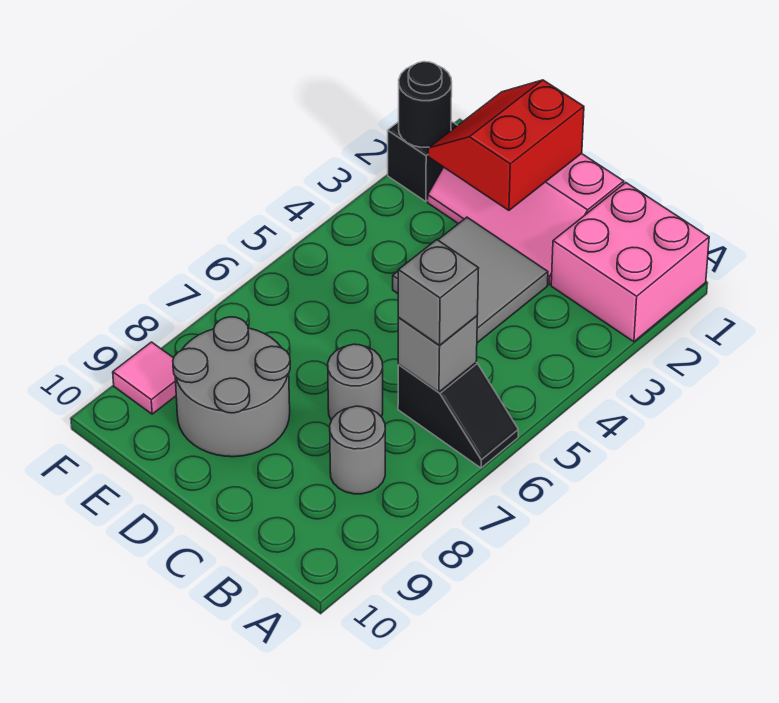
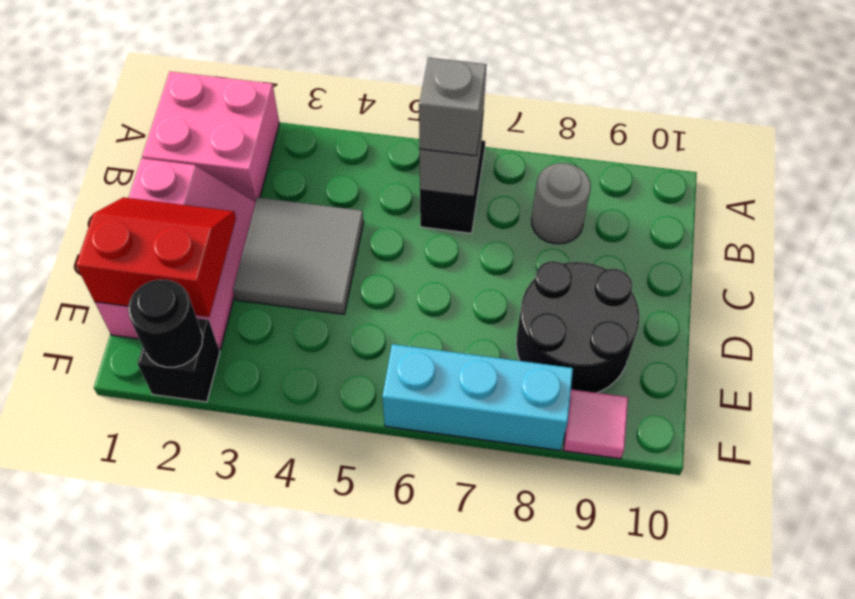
grey 1x1 round brick [328,344,383,420] -> none
red 2x2 slope [428,80,584,210] -> red 2x2 slope turned to [76,197,236,317]
grey 2x2 round brick [173,317,290,457] -> black 2x2 round brick [516,261,639,393]
none -> cyan 1x3 brick [382,344,573,450]

